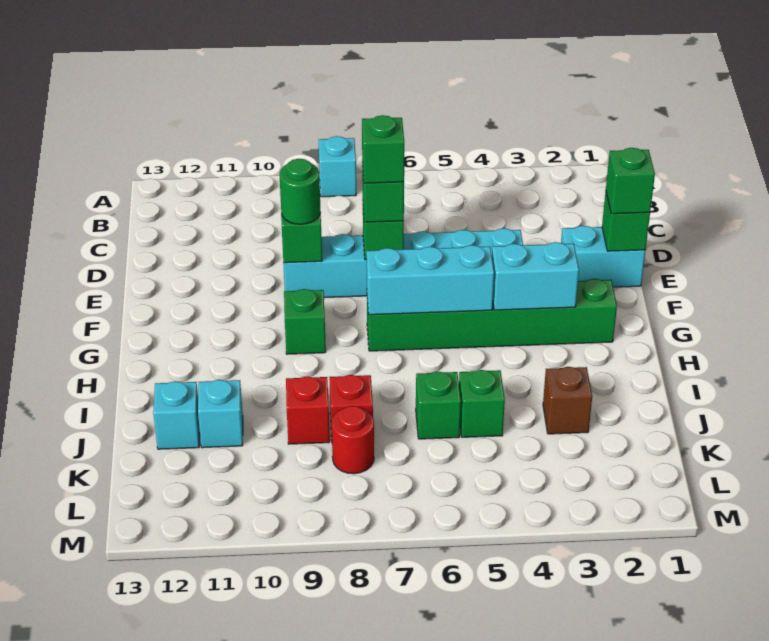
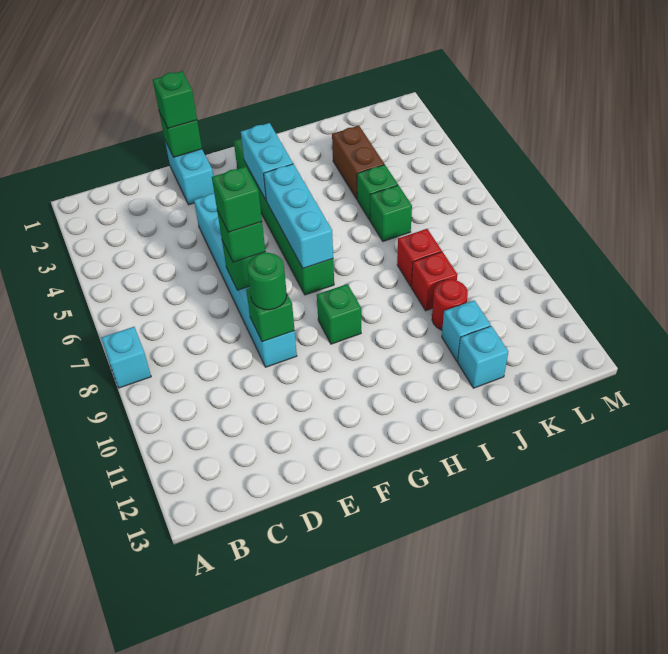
brown 1x1 brick [543,367,592,434] -> brown 1x2 brick [332,126,384,199]
red 1x1 round brick [332,406,374,474] -> red 1x1 round brick moved to [432,279,468,330]

